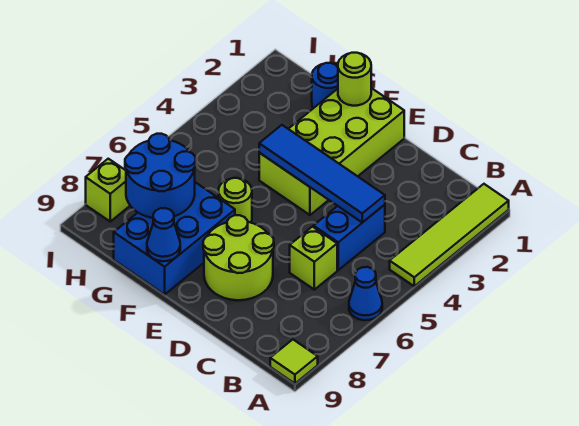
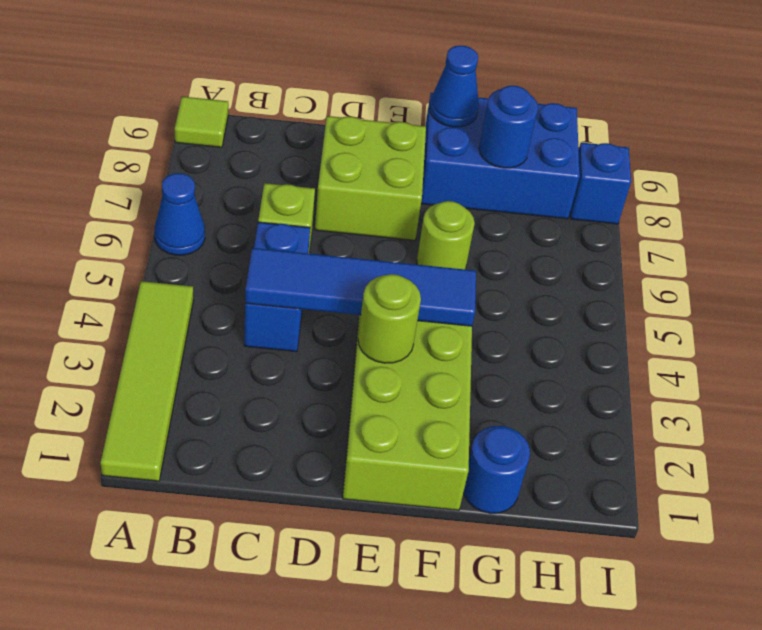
lime 2x2 round brick [203,215,274,300] -> lime 2x2 brick [315,116,426,240]
lime 1x1 round brick [338,53,371,106] -> lime 1x1 round brick moved to [358,274,421,363]
blue 2x3 brick [114,182,235,294] -> blue 2x3 brick turned to [421,93,580,219]
blue 2x2 round brick [125,134,196,218] -> blue 1x1 round brick [479,86,538,168]
lime 1x1 brick [86,159,130,221] -> blue 1x1 brick [570,143,631,224]

